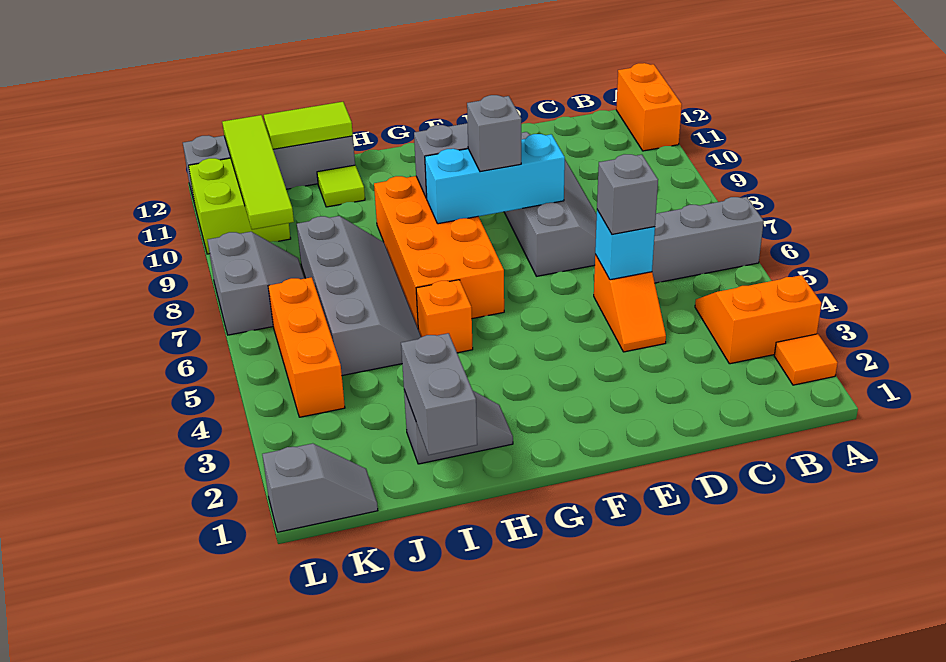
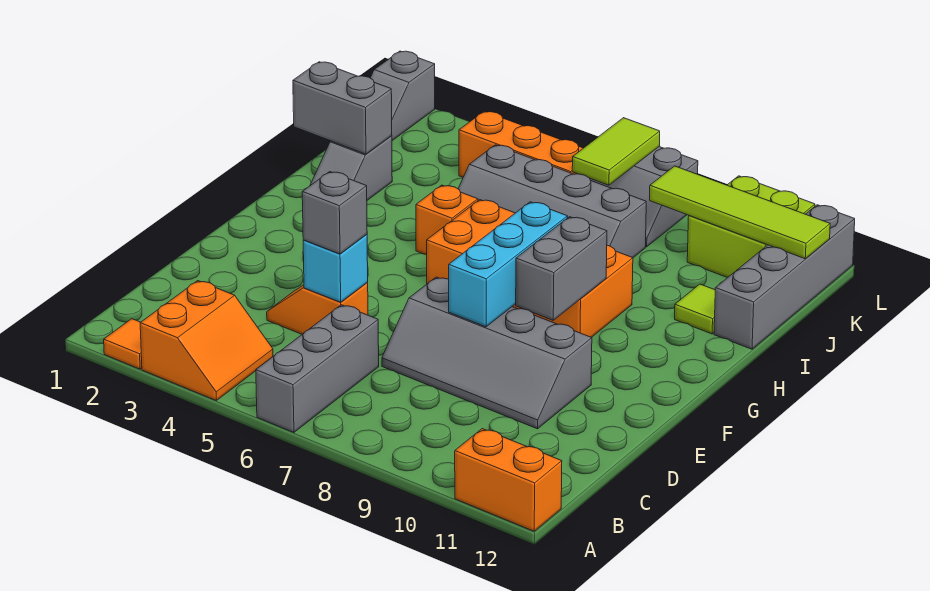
grey 1x1 brick [467,95,521,172] -> none
lime 1x2 tile [264,102,353,149] -> lime 1x2 tile moved to [572,118,660,185]

